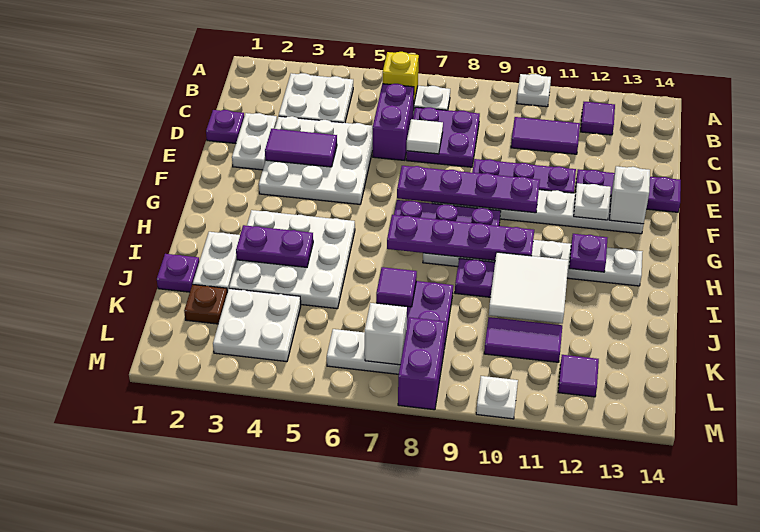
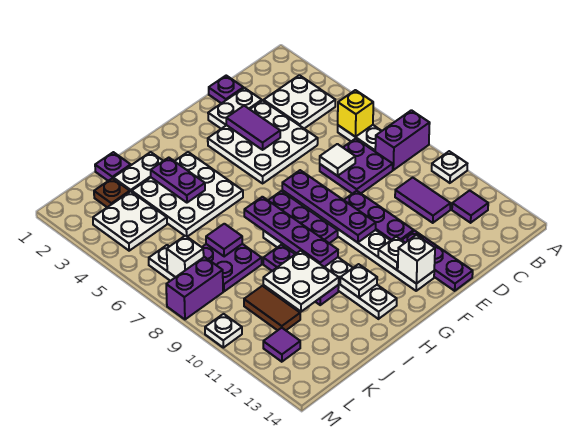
purple 1x2 brick [373,84,414,160] -> purple 1x2 brick moved to [375,110,430,170]
purple 1x1 plate [569,234,607,272] -> white 1x1 plate [340,264,377,297]
white 2x2 tile [489,252,569,323] -> white 2x2 plate [263,251,339,312]
purple 1x2 tile [484,317,562,362] -> brown 1x2 tile [244,286,300,330]

